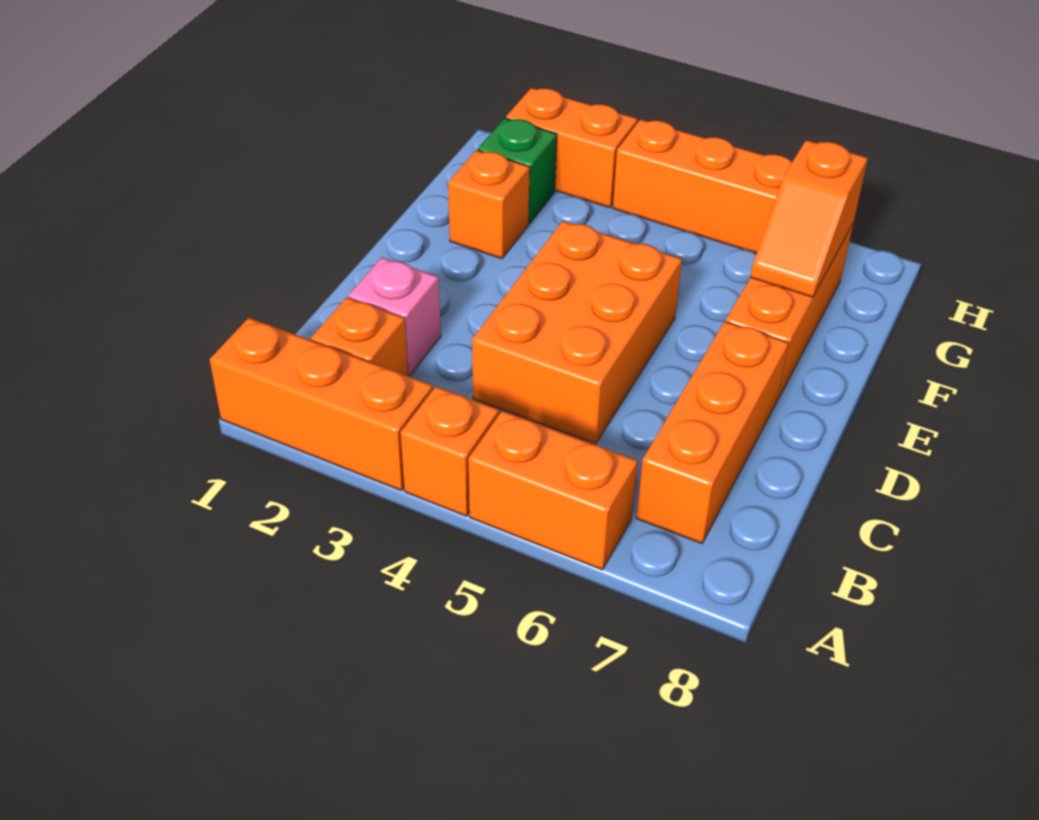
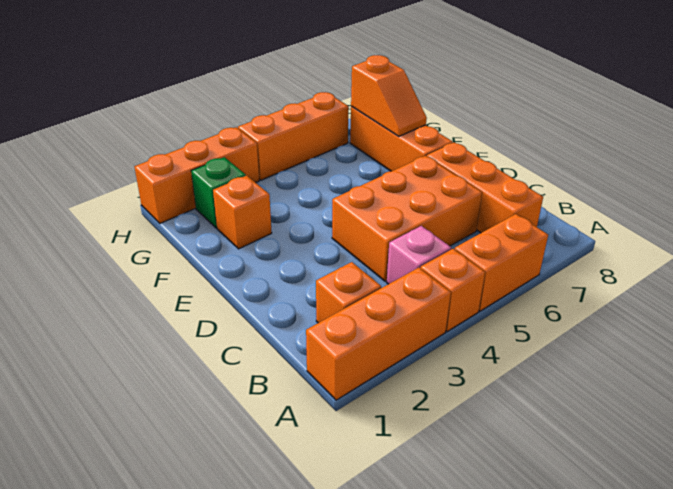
pink 1x1 brick [348,257,441,376] -> pink 1x1 brick moved to [387,226,451,284]
orange 2x3 brick [472,221,682,444] -> orange 2x3 brick turned to [332,156,482,281]
orange 1x2 brick [506,88,638,208] -> orange 1x3 brick [135,127,259,223]

